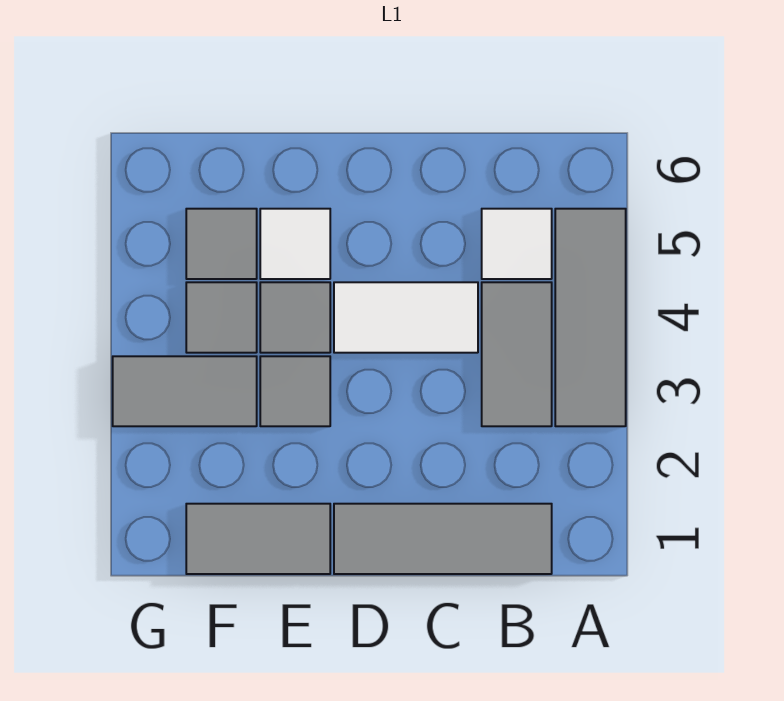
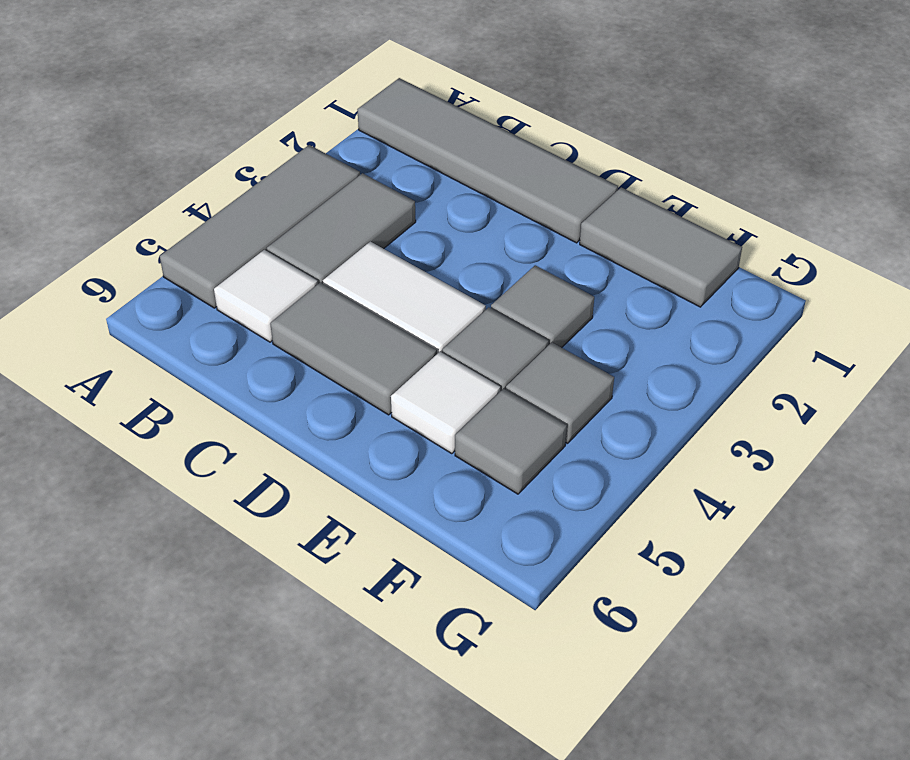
grey 1x3 tile [334,504,552,574] -> grey 1x4 tile [357,78,618,243]
grey 1x2 tile [113,356,257,426] -> grey 1x2 tile moved to [270,282,437,415]

